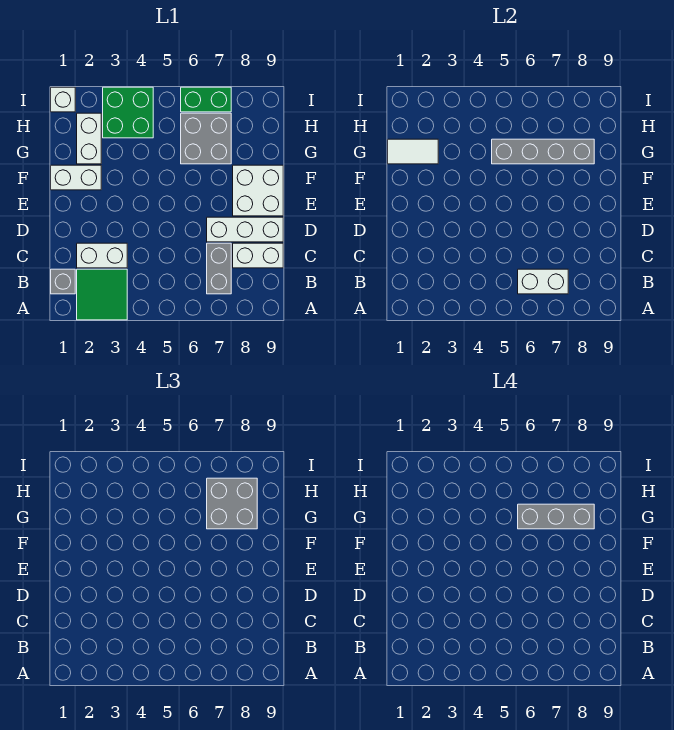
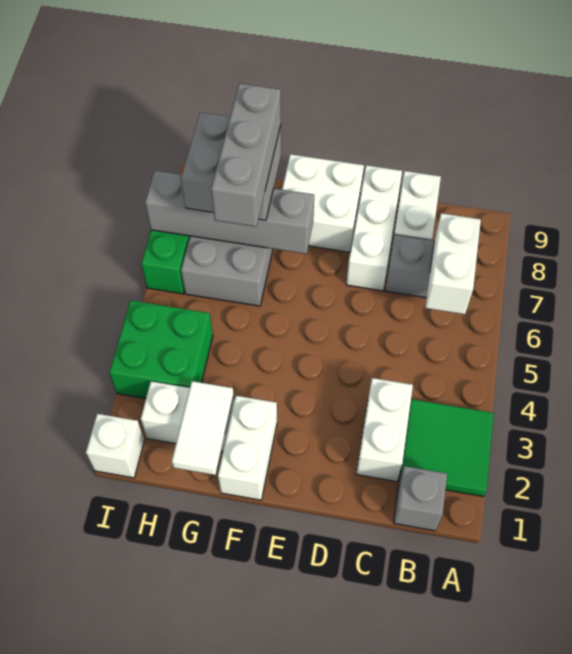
grey 1x4 brick [492,139,594,164] -> grey 1x4 brick turned to [145,171,314,254]

